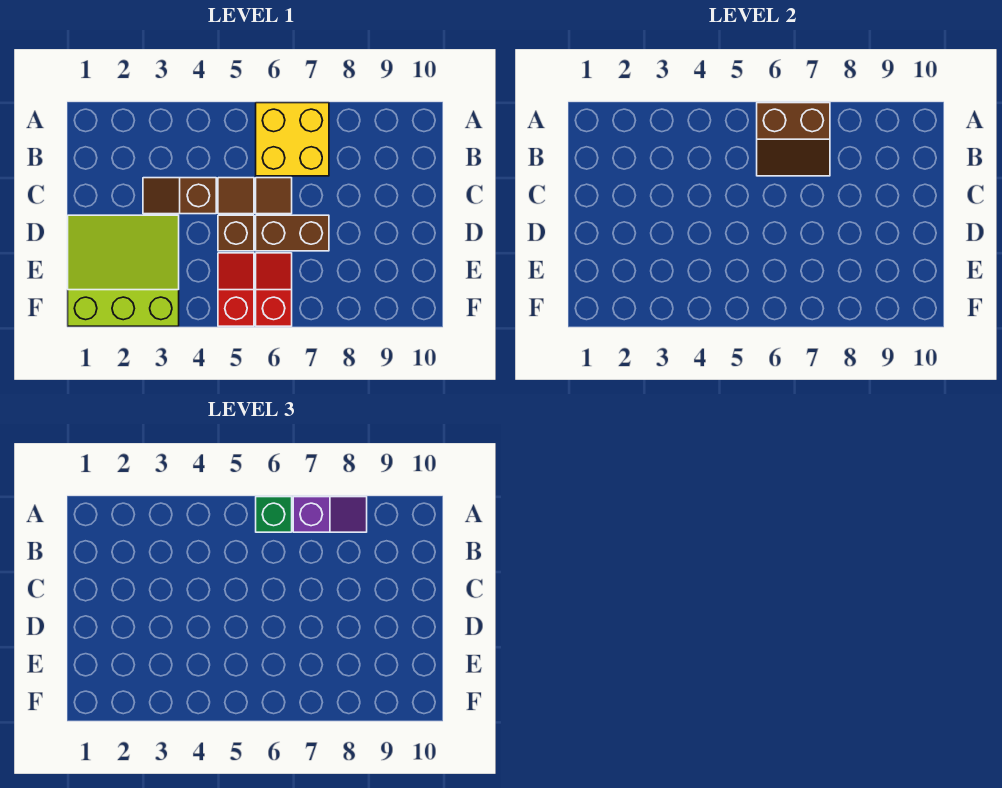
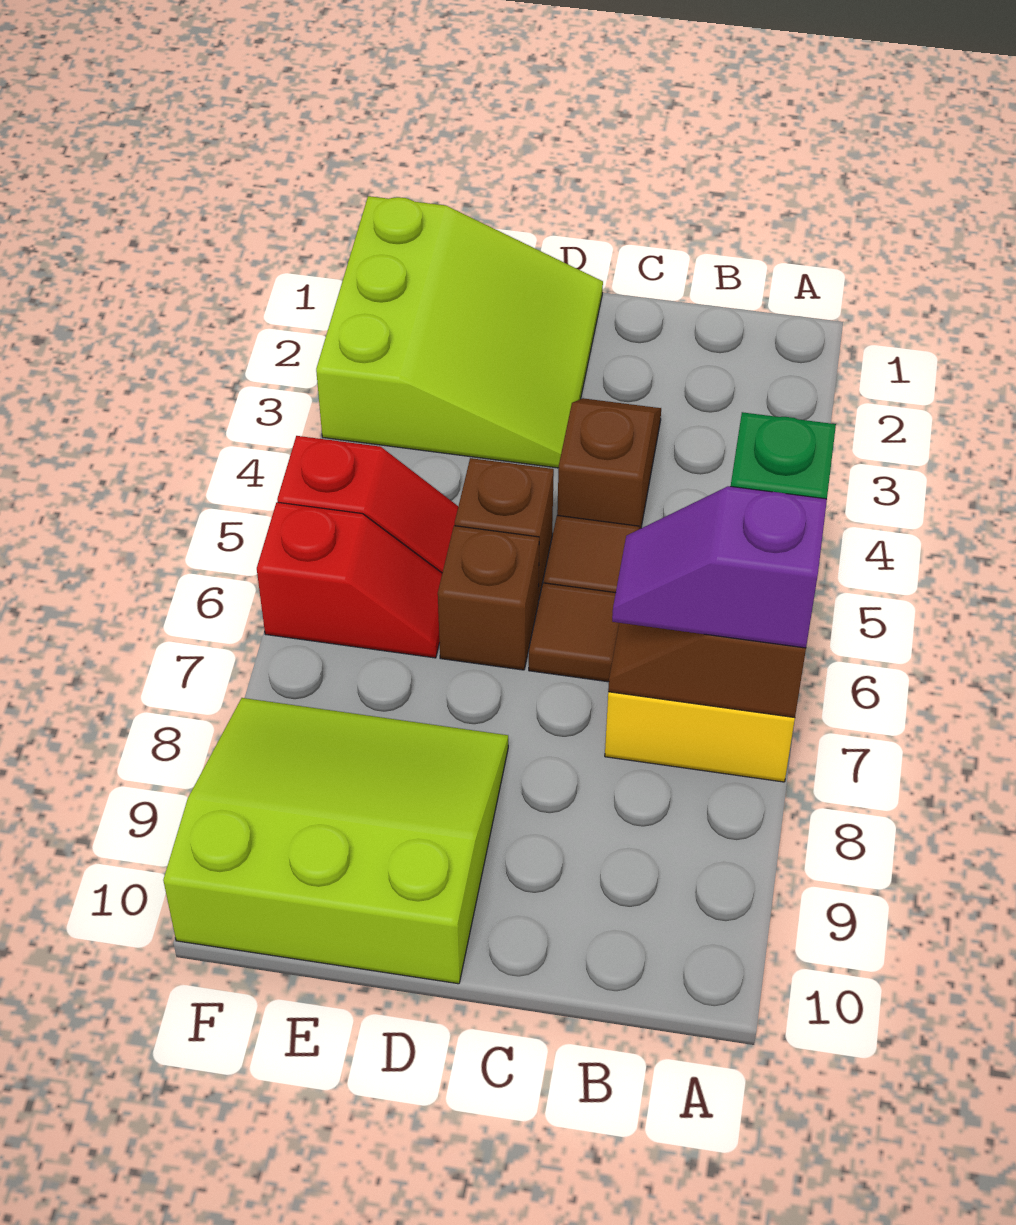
purple 1x2 slope [293,497,367,532] -> purple 1x2 slope turned to [612,486,827,648]
brown 1x2 brick [256,215,329,251] -> brown 1x1 brick [438,526,539,670]
none -> lime 3x3 slope [163,698,508,984]

